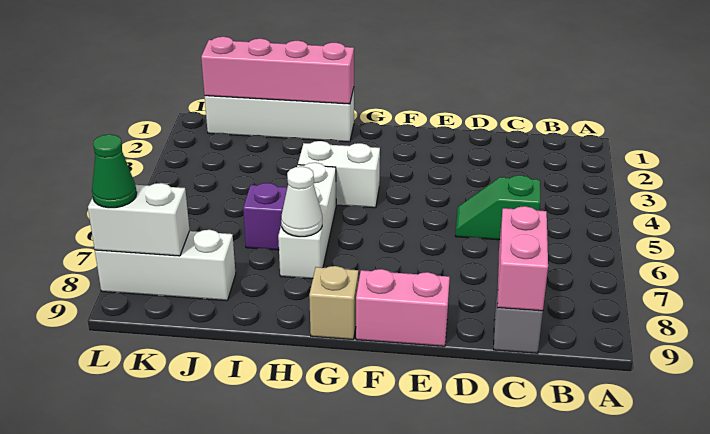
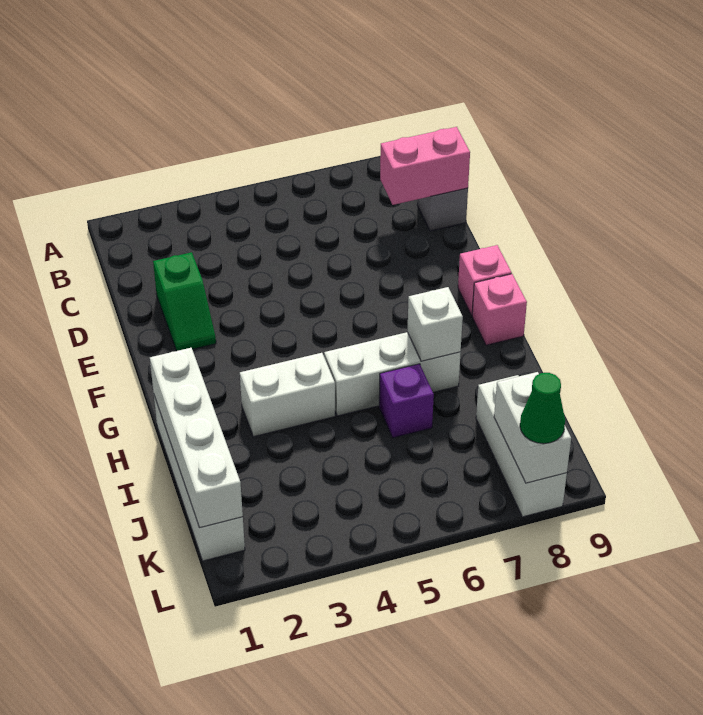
green 1x2 slope [456,175,540,240] -> green 1x2 slope moved to [153,252,216,351]
pink 1x2 brick [356,269,450,346] -> pink 1x1 brick [458,245,512,315]
white 1x2 brick [298,141,380,208] -> white 1x2 brick turned to [240,353,335,437]
tan 1x1 brick [309,266,358,339] -> pink 1x1 brick [472,274,527,345]
pink 1x4 brick [201,37,354,104] -> white 1x4 brick [150,348,243,528]
white 1x1 cone [281,167,322,237] -> white 1x1 brick [407,287,463,361]

